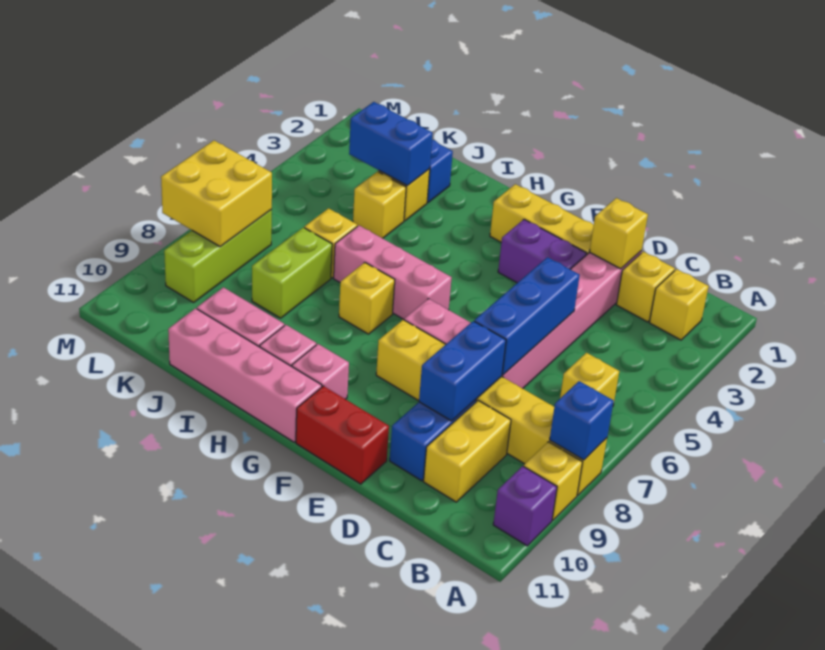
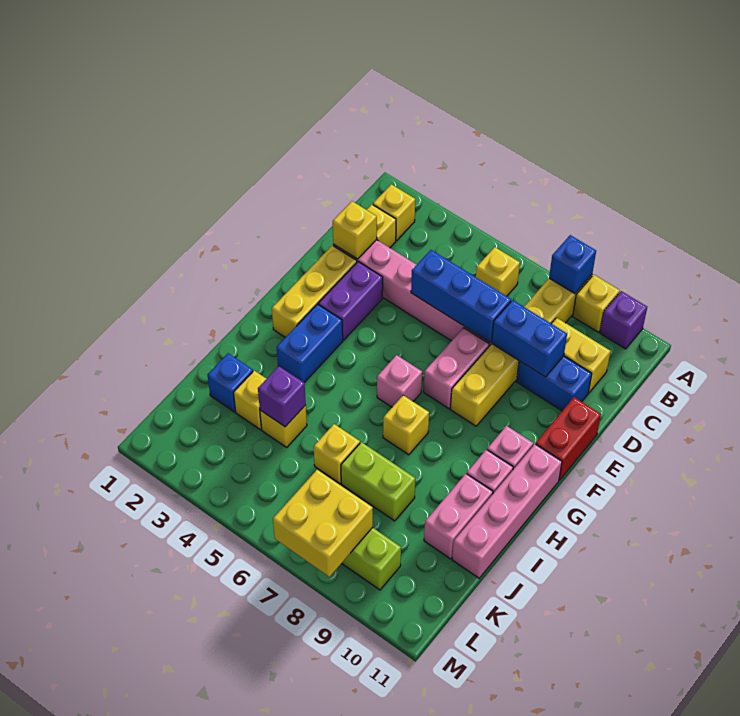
pink 1x3 brick [334,226,452,319] -> pink 1x1 brick [377,355,422,407]
blue 1x2 brick [349,102,433,186] -> blue 1x2 brick moved to [277,304,343,383]
none -> purple 1x1 brick [258,366,306,427]

